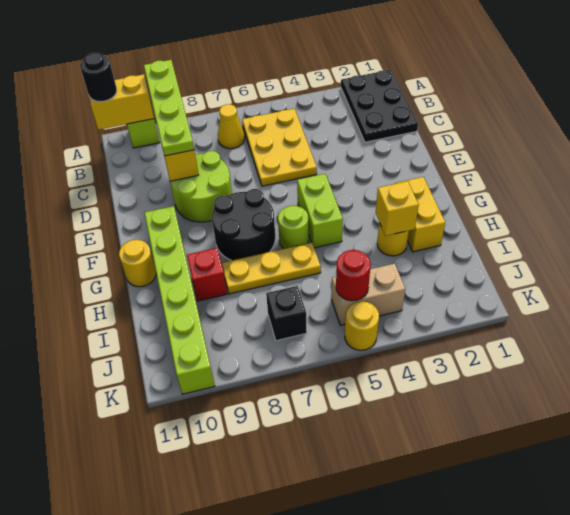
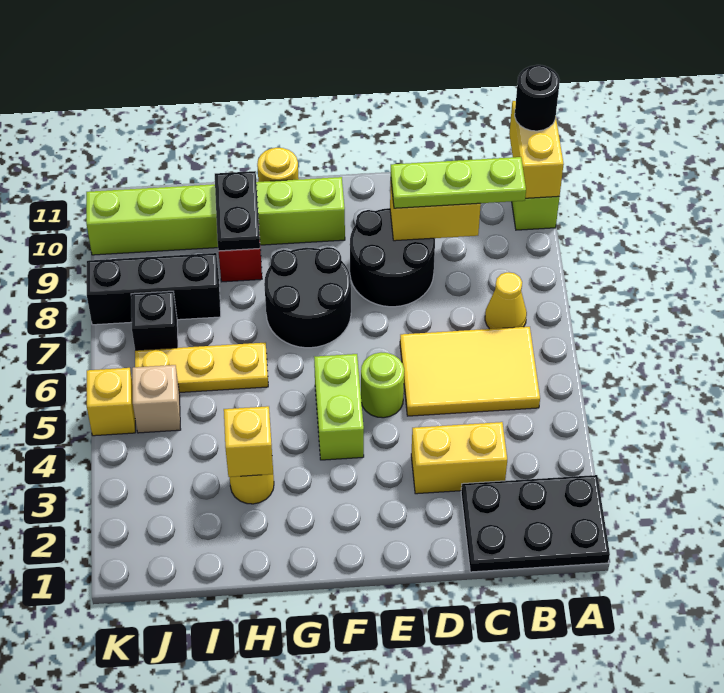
lime 1x4 plate [144,60,194,156] -> lime 1x3 plate [391,157,526,208]
yellow 2x3 plate [242,109,317,186] -> yellow 2x3 tile [400,327,540,416]
lime 2x2 round brick [170,151,232,222] -> black 2x2 round brick [350,208,435,307]
lime 1x2 brick [297,174,343,248] -> lime 1x2 brick turned to [314,354,364,460]
yellow 1x2 brick [396,177,445,252] -> yellow 1x2 brick moved to [411,422,507,494]
lime 1x1 round brick [278,206,309,249] -> lime 1x1 round brick moved to [361,352,404,418]
yellow 1x3 plate [222,242,321,294] -> yellow 1x3 plate turned to [135,343,268,393]
none -> black 1x2 plate [215,171,260,251]
none -> black 1x3 brick [87,253,221,325]
tan 1x2 brick [331,264,405,325] -> tan 1x1 brick [132,365,181,433]
red 1x1 round brick [336,250,371,301] -> none
yellow 1x1 round brick [345,301,379,350] -> yellow 1x1 brick [87,368,135,436]

